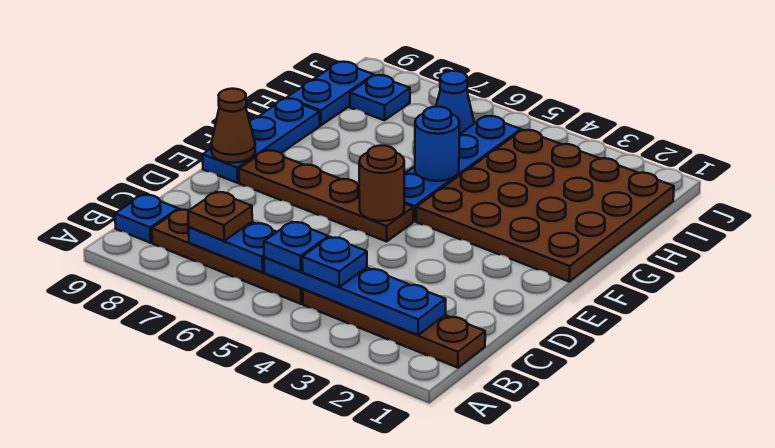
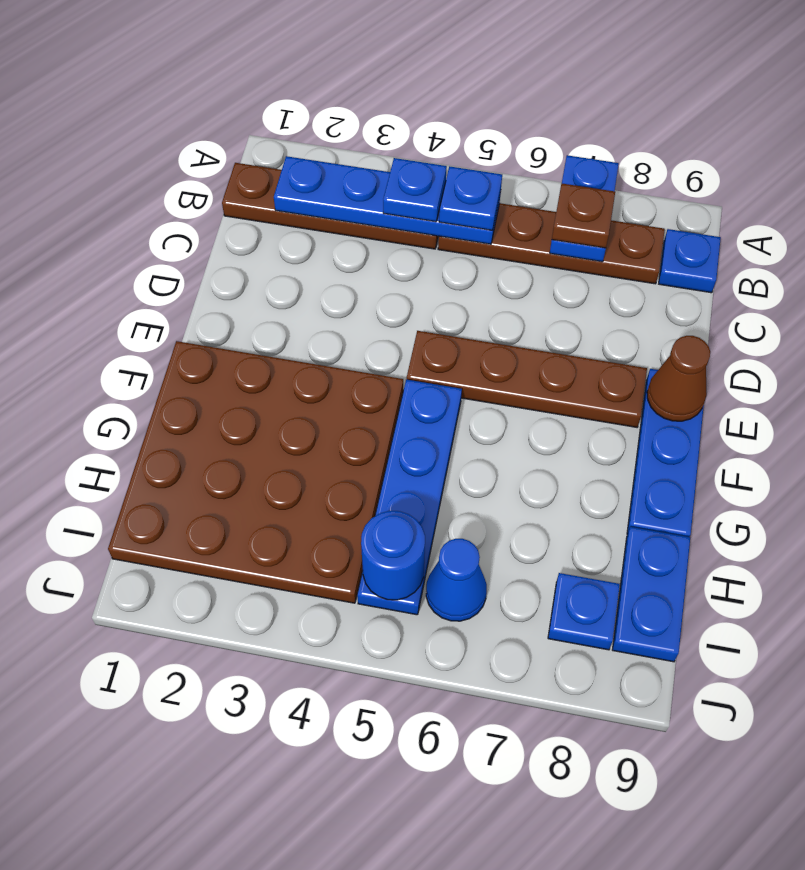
blue 1x2 plate [189,222,276,272] -> blue 1x2 plate turned to [550,155,619,262]
brown 1x1 round brick [359,146,404,221] -> none
blue 1x1 round brick [415,107,459,181] -> blue 1x1 round brick moved to [361,511,425,600]

